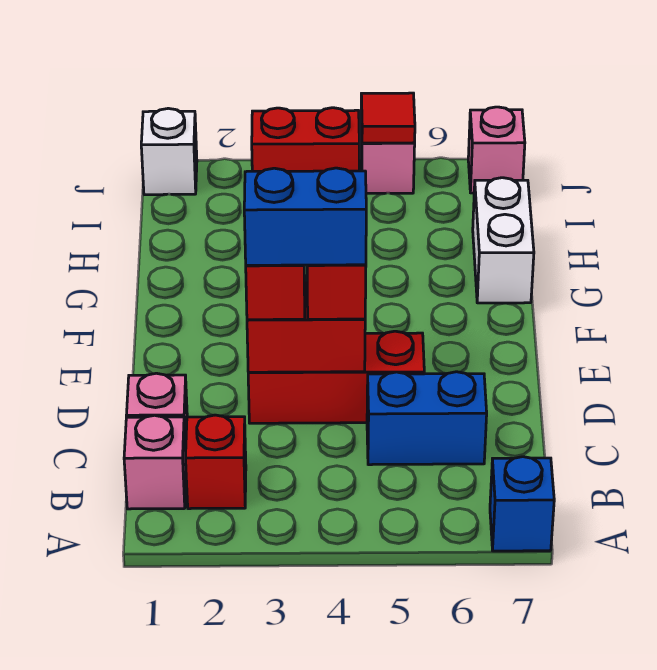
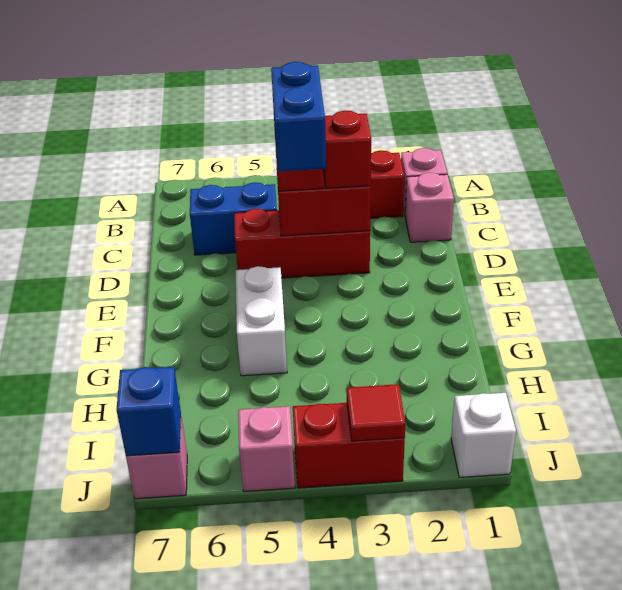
blue 1x1 brick [490,457,554,551] -> blue 1x1 brick moved to [116,367,181,456]
blue 1x2 brick [244,168,366,265] -> blue 1x2 brick turned to [271,62,326,171]
white 1x2 brick [473,178,534,303] -> white 1x2 brick moved to [235,266,287,376]
red 1x1 tile [361,93,415,143] -> red 1x1 tile moved to [347,384,405,441]

